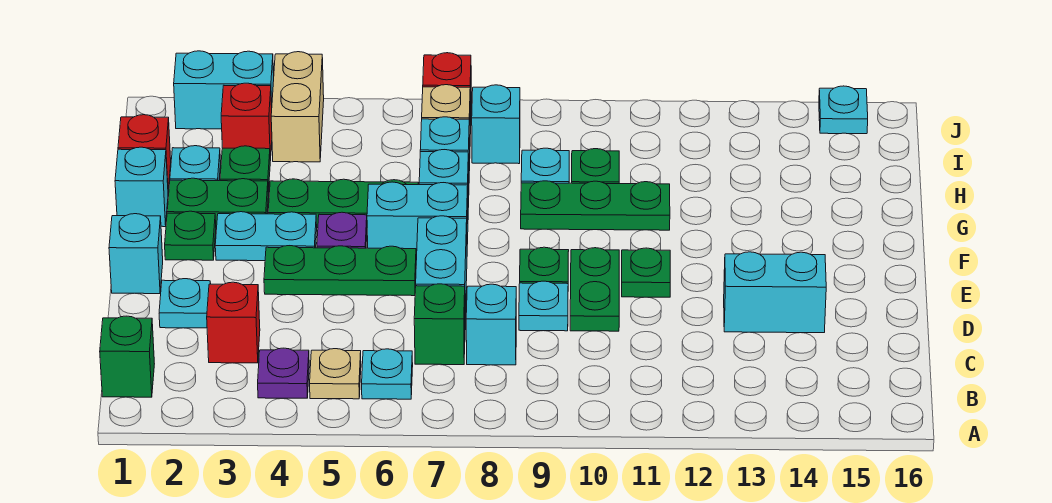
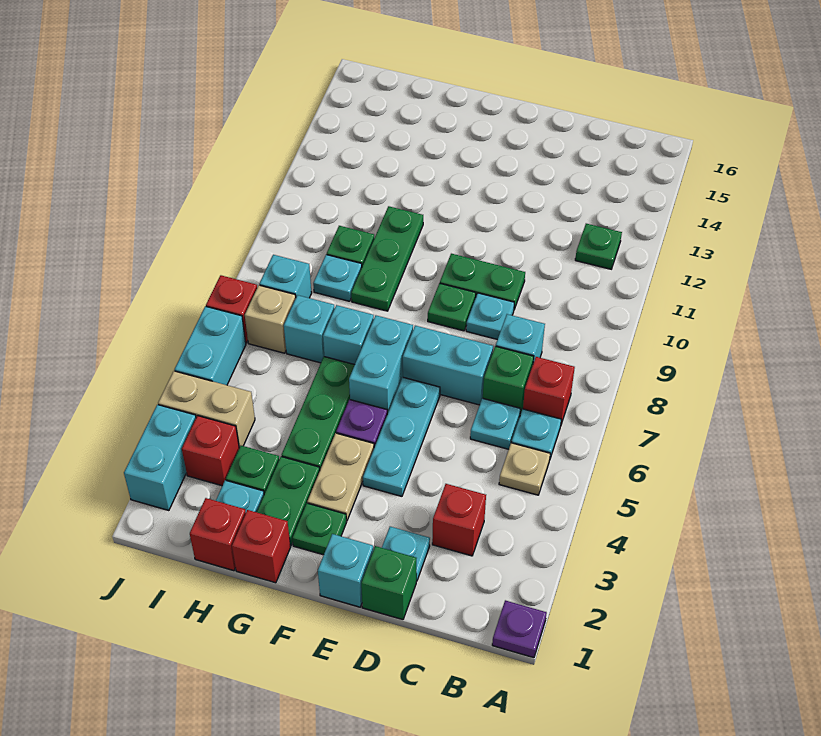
green 1x1 brick [100,316,154,397] -> green 1x1 brick moved to [361,546,416,620]
purple 1x1 plate [258,348,309,398] -> purple 1x1 plate moved to [492,600,547,658]
none -> red 1x1 brick [523,357,575,424]
cyan 1x2 brick [724,252,826,333] -> cyan 1x2 brick moved to [175,306,246,385]
green 1x3 plate [264,246,416,296] -> cyan 1x3 plate [363,377,440,496]
green 1x1 plate [622,248,670,297] -> green 1x1 plate moved to [575,224,622,269]
cyan 1x2 plate [215,212,317,261] -> tan 1x2 plate [307,433,374,521]
cyan 1x1 brick [115,147,168,227] -> red 1x1 brick [232,510,291,583]
cyan 1x1 plate [819,86,868,134] -> cyan 1x1 plate moved to [470,398,520,449]

